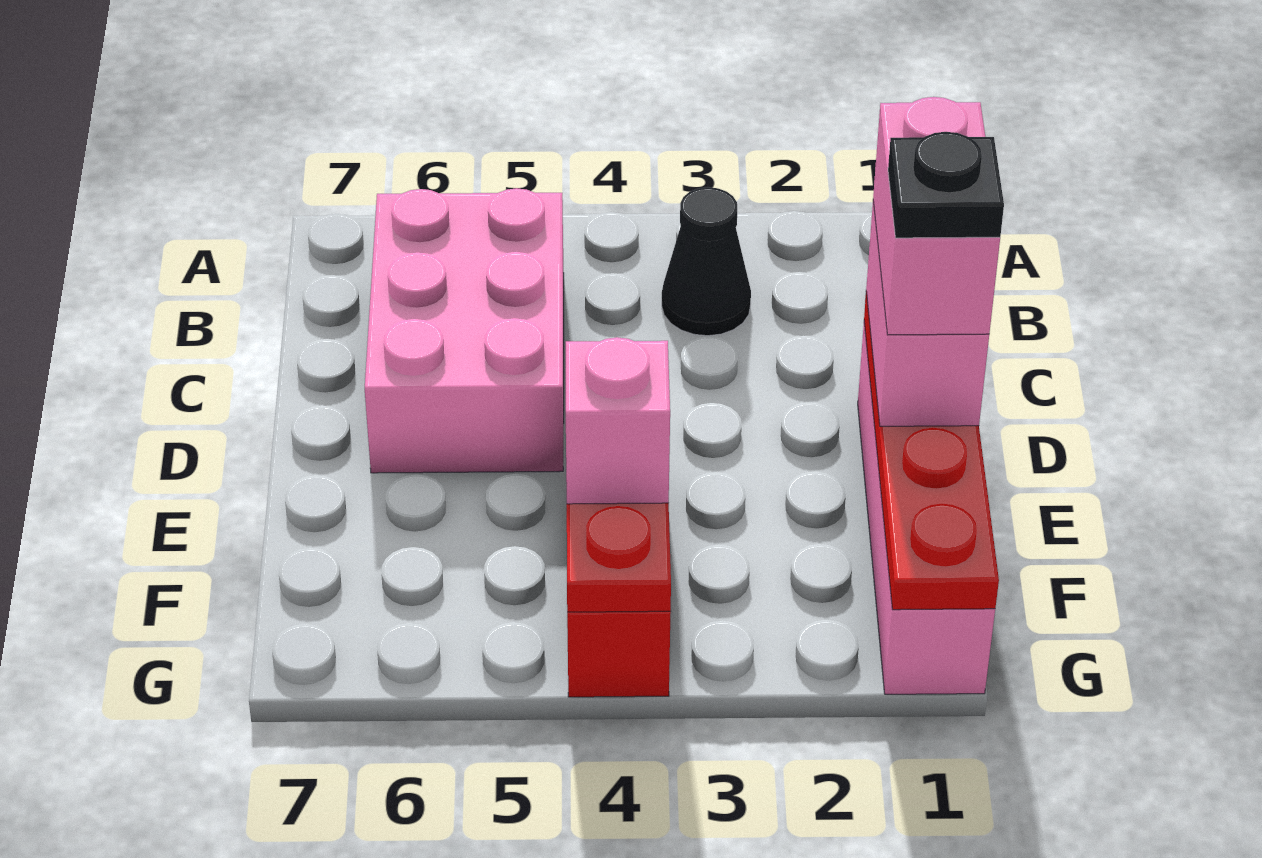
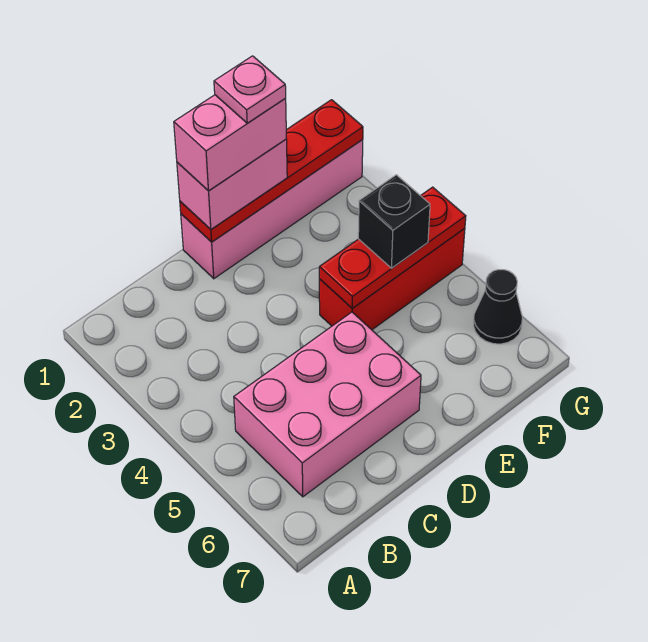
black 1x1 cone [662,187,751,336] -> black 1x1 cone moved to [474,270,522,344]
black 1x1 plate [888,132,1004,238] -> pink 1x1 plate [214,56,286,123]
pink 1x1 brick [566,337,670,504] -> black 1x1 brick [358,175,430,268]

